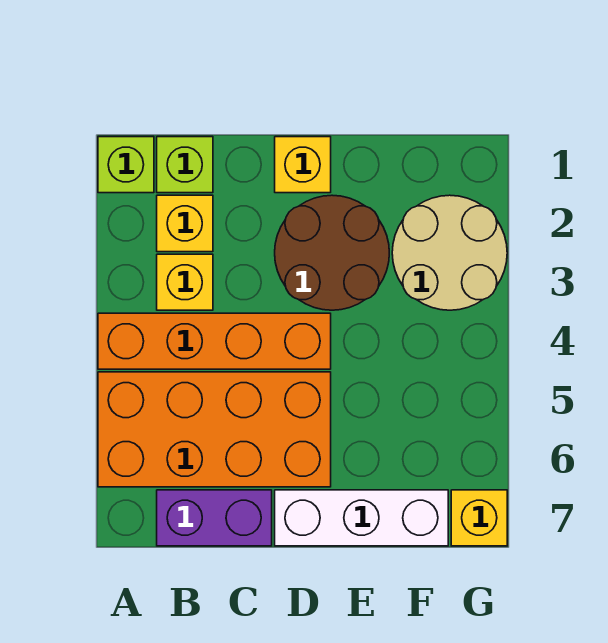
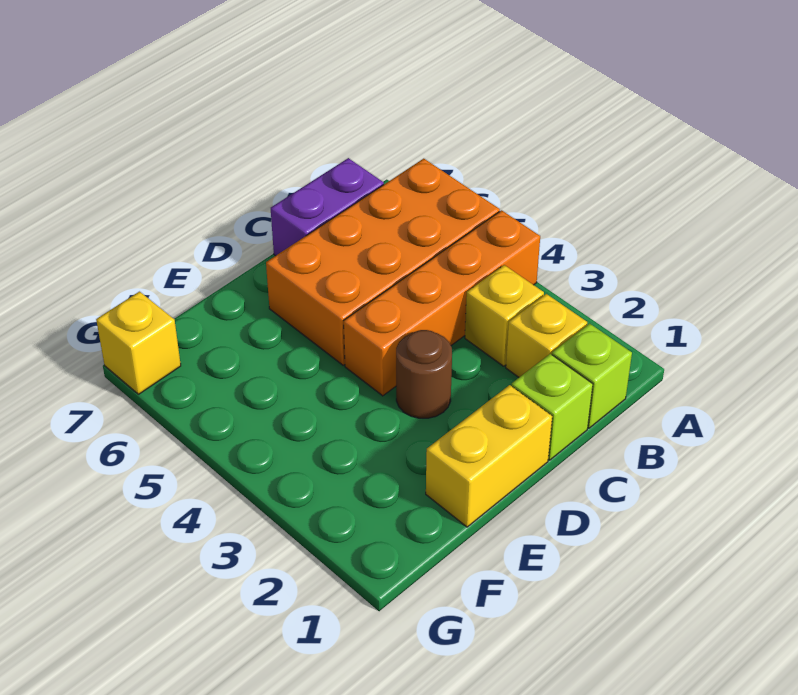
lime 1x1 brick [98,137,154,193] -> lime 1x1 brick moved to [511,354,593,460]
yellow 1x1 brick [275,137,331,193] -> yellow 1x2 brick [426,385,552,527]
brown 2x2 round brick [275,195,389,310] -> brown 1x1 round brick [396,330,452,418]
white 1x3 brick [275,490,448,546] -> none
tan 2x2 round brick [392,195,507,310] -> none

